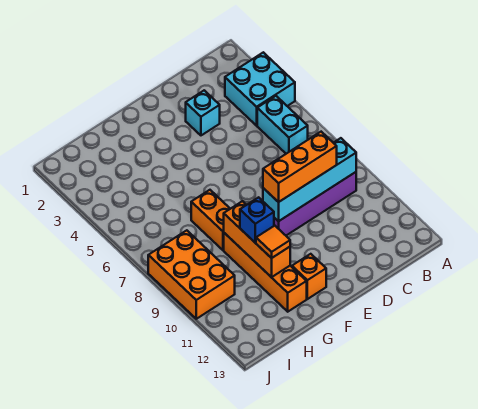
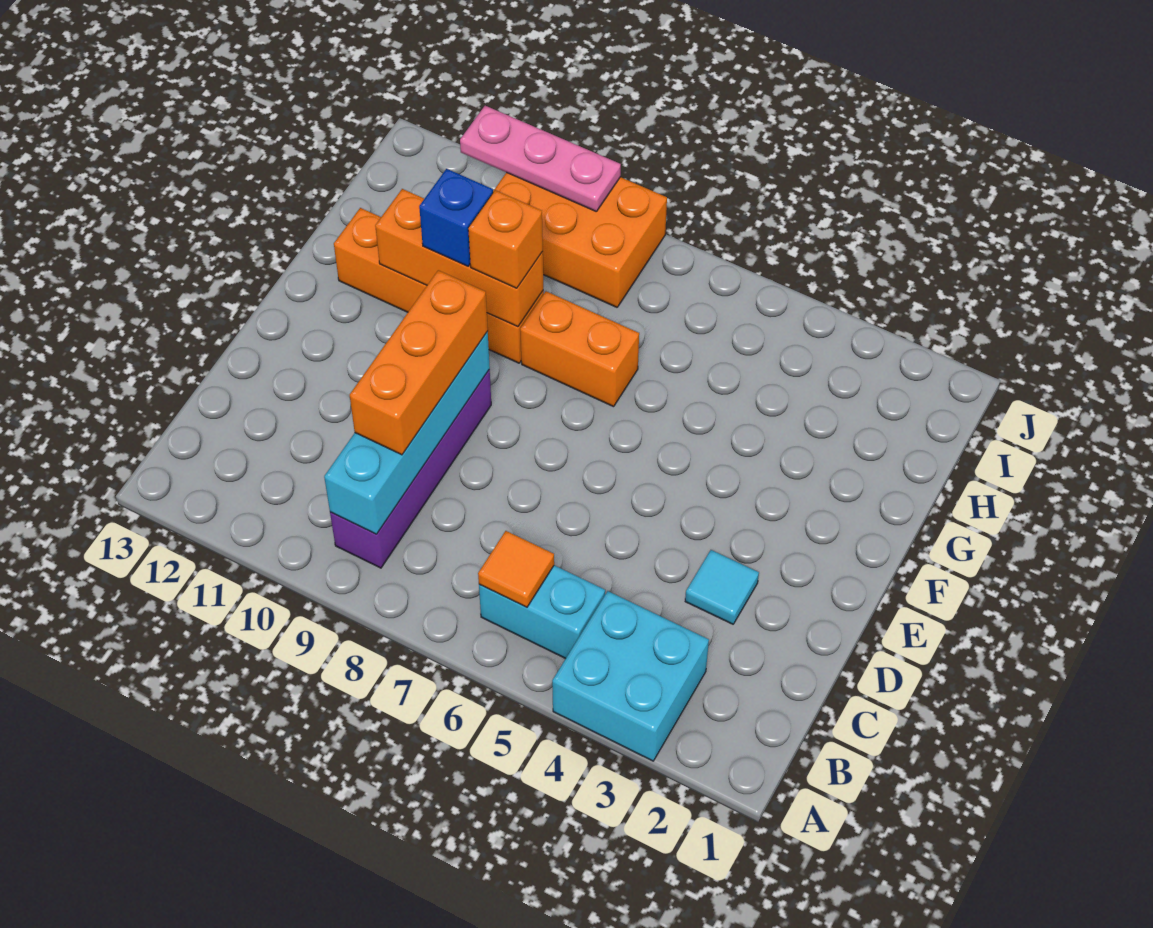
cyan 1x1 brick [186,90,220,135] -> cyan 1x1 tile [685,550,759,624]
orange 1x1 brick [292,254,326,299] -> orange 1x1 brick moved to [468,190,543,288]
orange 1x1 tile [256,226,290,258] -> orange 1x1 tile moved to [478,531,554,607]
none -> pink 1x3 plate [460,106,621,212]

